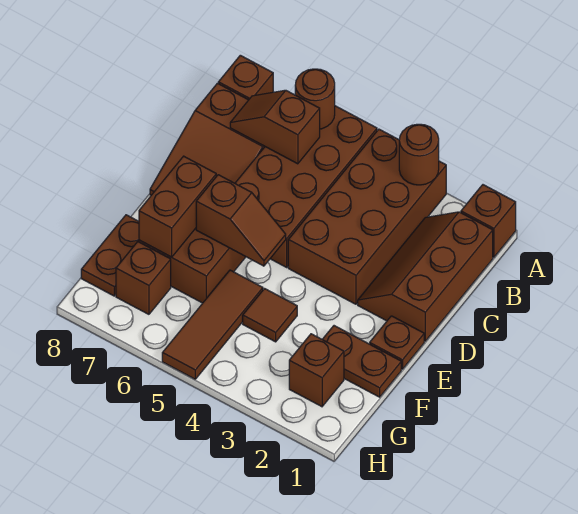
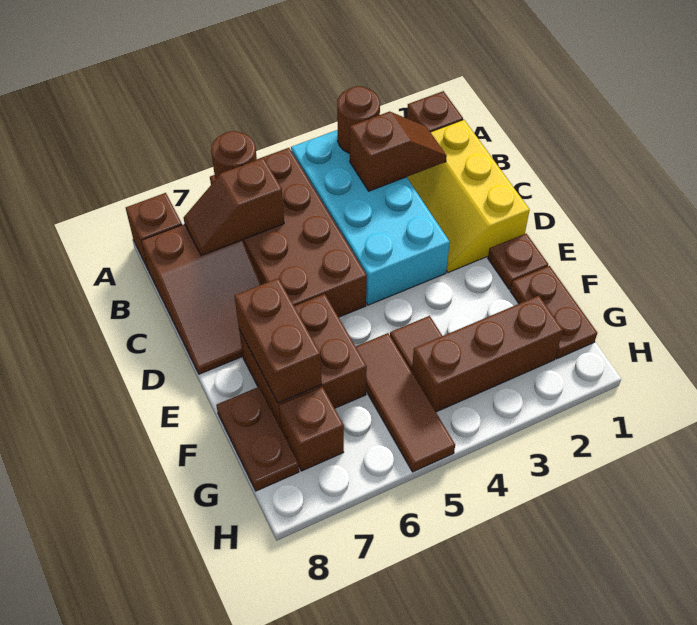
brown 2x4 brick [288,129,446,304] -> cyan 2x4 brick [291,130,450,305]
brown 2x3 slope [358,212,493,341] -> yellow 2x3 slope [407,120,530,272]
brown 1x2 slope [196,175,286,266] -> brown 1x2 slope moved to [350,111,447,191]
brown 1x2 plate [322,326,401,397] -> brown 1x2 plate turned to [510,266,597,359]
brown 1x1 brick [289,334,344,407] -> brown 1x3 brick [412,296,563,412]

